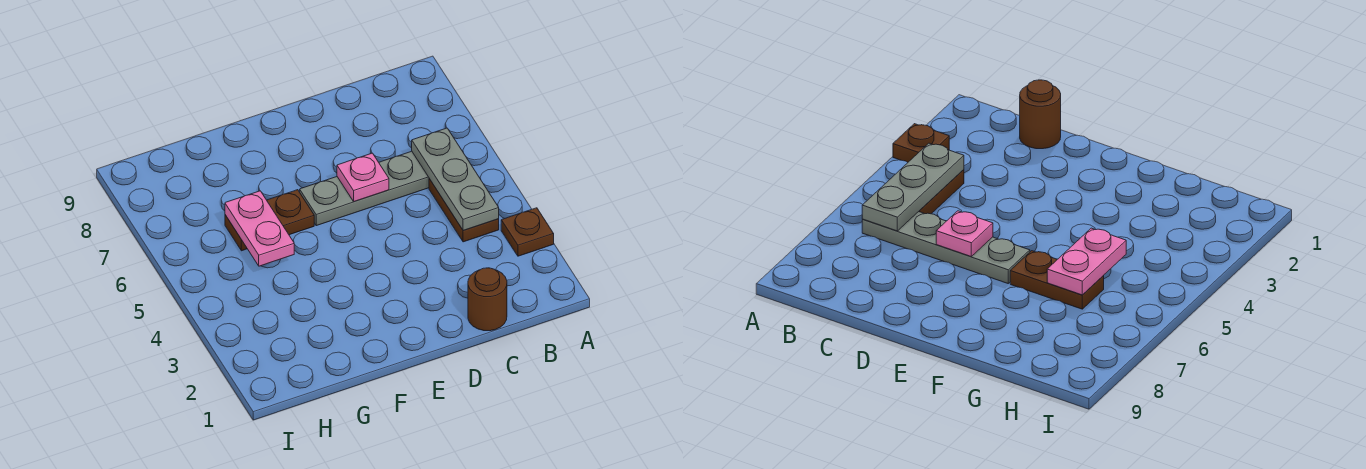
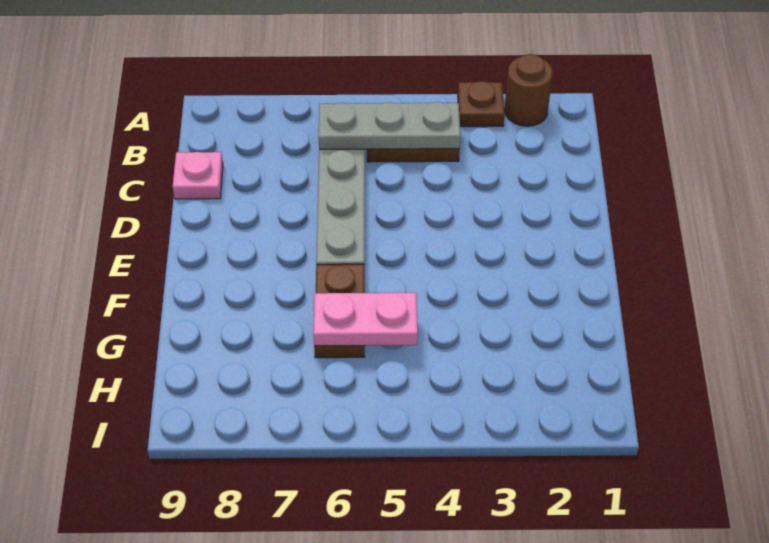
brown 1x1 round brick [468,268,507,331] -> brown 1x1 round brick moved to [504,54,553,126]
pink 1x1 plate [337,153,389,202] -> pink 1x1 plate moved to [173,152,223,199]

